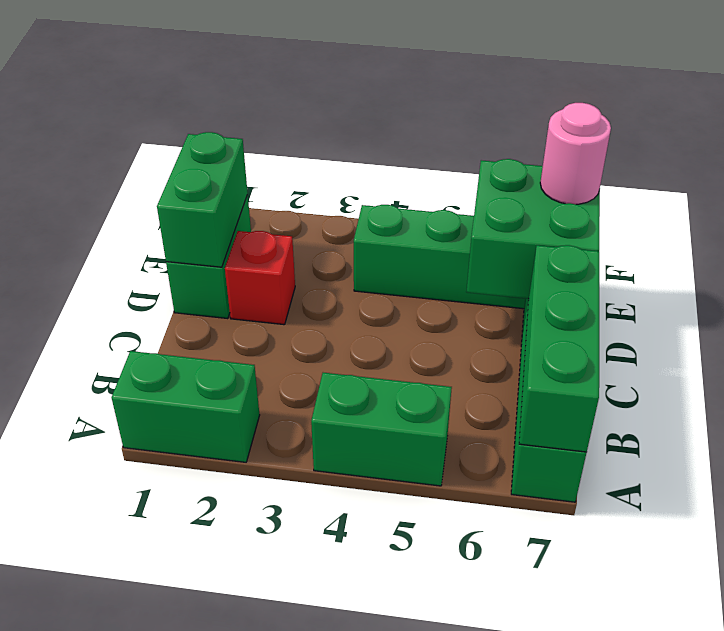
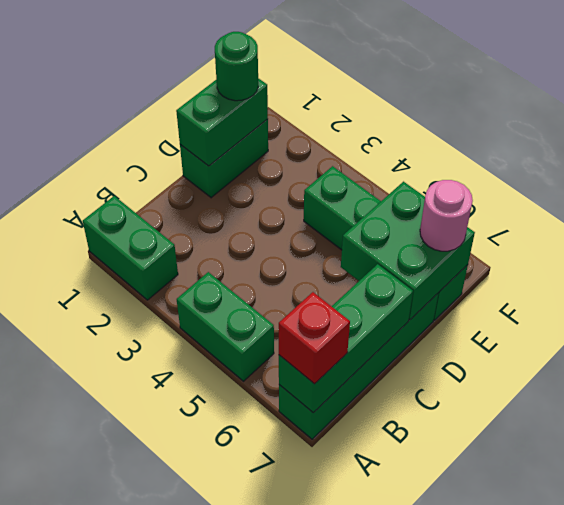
red 1x1 brick [225,231,295,325] -> red 1x1 brick moved to [279,292,350,384]
none -> green 1x1 round brick [215,32,258,101]

